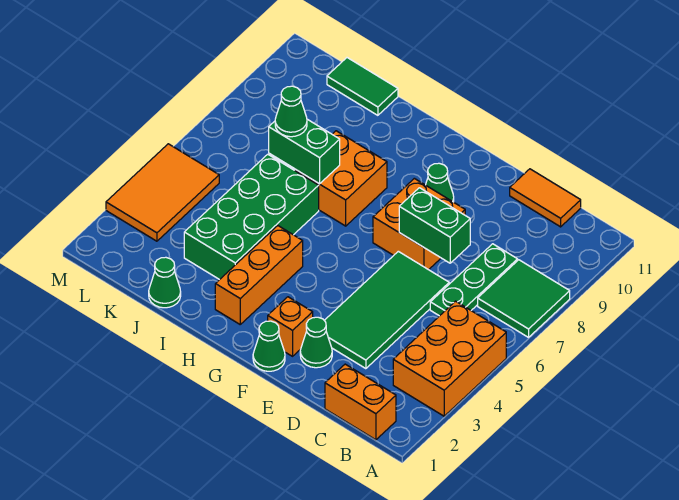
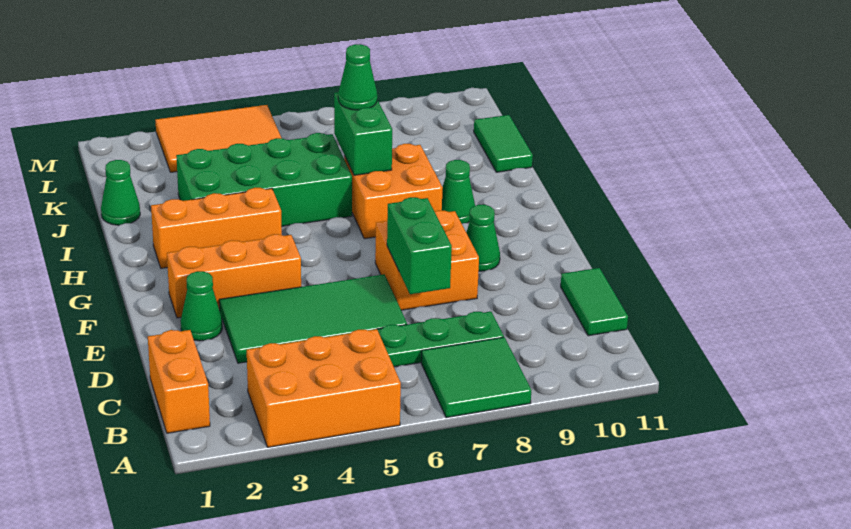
orange 1x2 tile [510,169,581,227] -> green 1x2 tile [561,268,628,336]
green 1x1 cone [253,321,285,371] -> green 1x1 cone moved to [442,160,475,224]
orange 1x1 brick [268,297,313,356] -> orange 1x3 brick [167,234,301,318]

